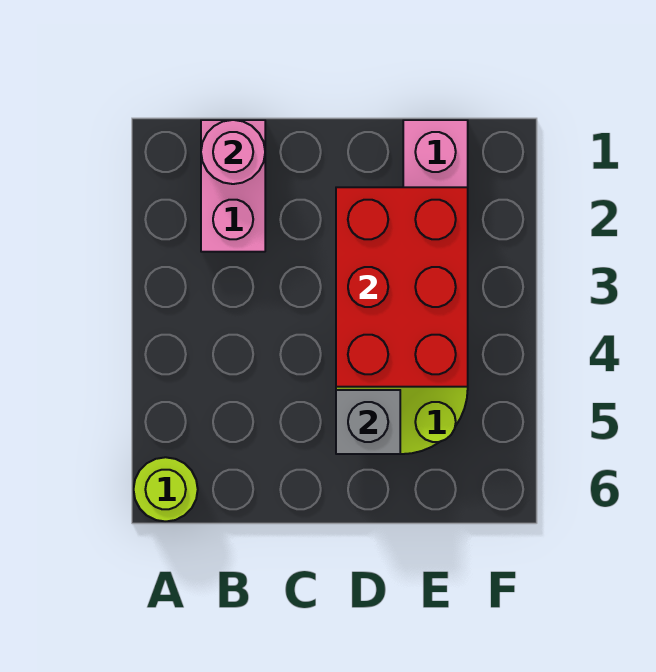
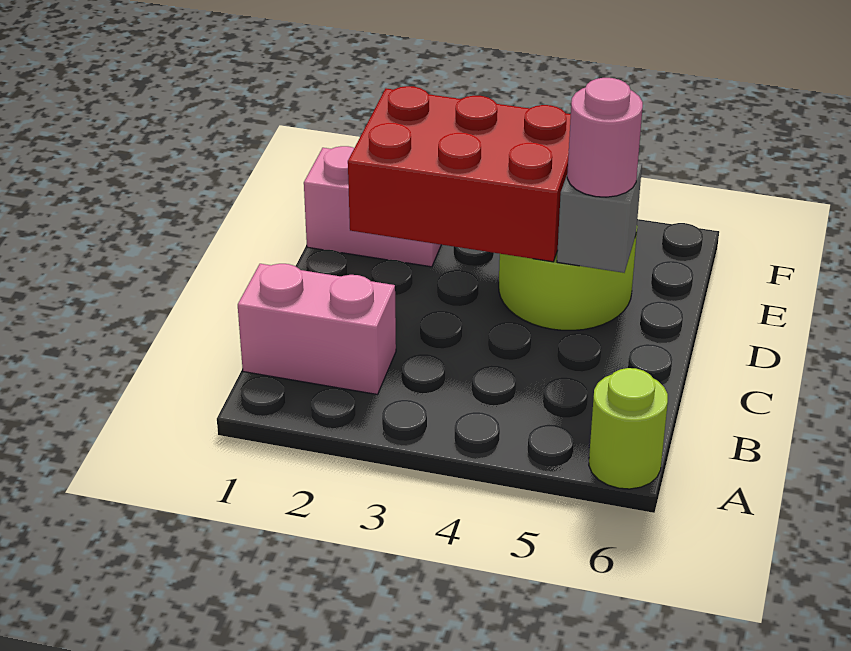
pink 1x1 round brick [201,120,265,184] -> pink 1x1 round brick moved to [567,78,643,197]

